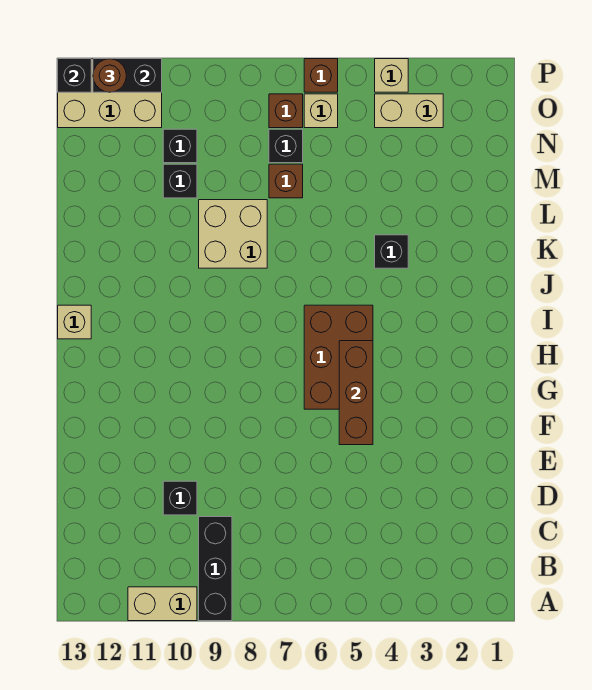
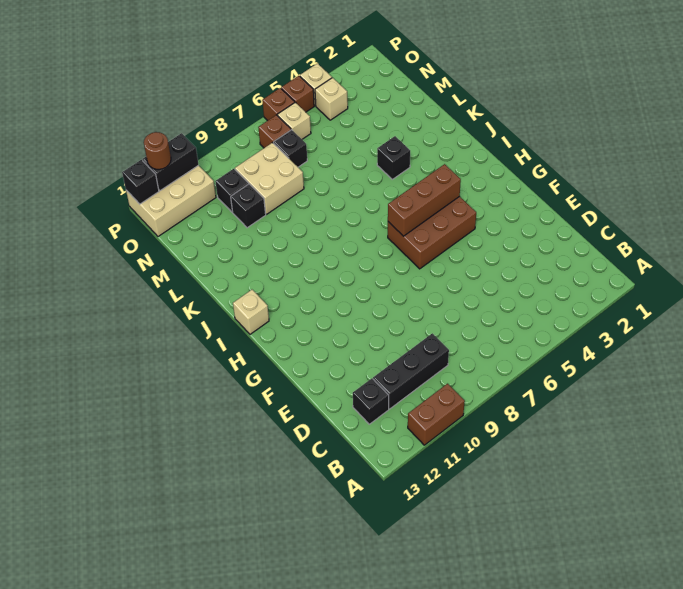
black 1x3 brick [199,517,232,621] -> black 1x3 brick turned to [373,333,449,409]
tan 1x2 brick [128,587,197,621] -> brown 1x2 brick [408,384,465,445]
black 1x1 brick [163,481,197,515] -> black 1x1 brick moved to [353,378,389,424]
brown 1x3 brick [339,341,373,445] -> brown 1x3 brick turned to [388,164,461,236]
brown 2x3 brick [304,305,373,409] -> brown 2x3 brick turned to [388,196,476,269]
tan 2x2 brick [199,200,267,268] -> tan 2x2 brick moved to [235,143,304,214]
brown 1x1 brick [269,164,303,198] -> brown 1x1 brick moved to [281,76,314,112]
tan 1x2 brick [375,94,443,128] -> tan 1x1 brick [315,78,348,120]

